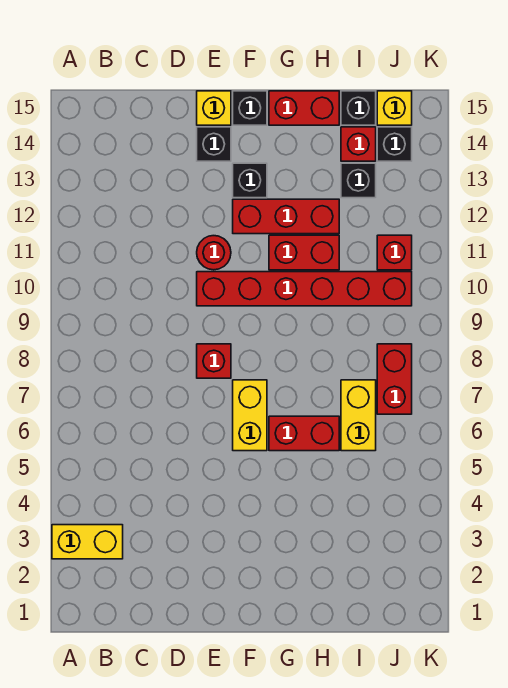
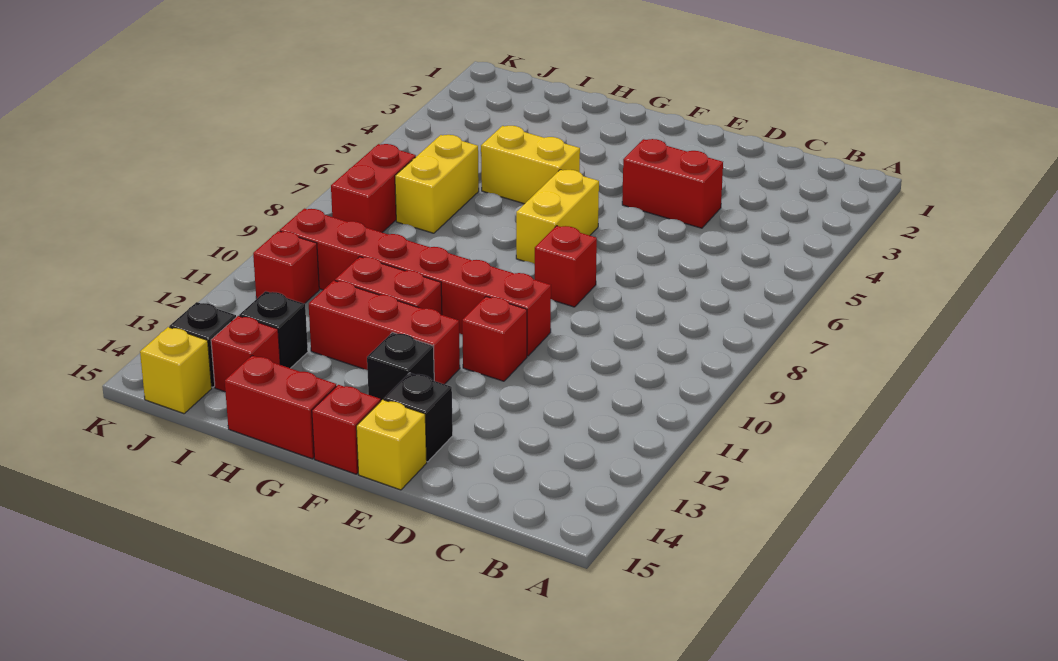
yellow 1x2 brick [52,525,123,559] -> yellow 1x2 brick moved to [481,126,580,204]
red 1x1 round brick [197,236,231,270] -> red 1x1 brick [462,297,527,381]
black 1x1 brick [233,91,267,125] -> red 1x1 brick [312,385,381,474]
red 1x2 brick [269,416,339,451] -> red 1x2 brick moved to [622,139,723,228]
black 1x1 brick [341,91,376,125] -> none

